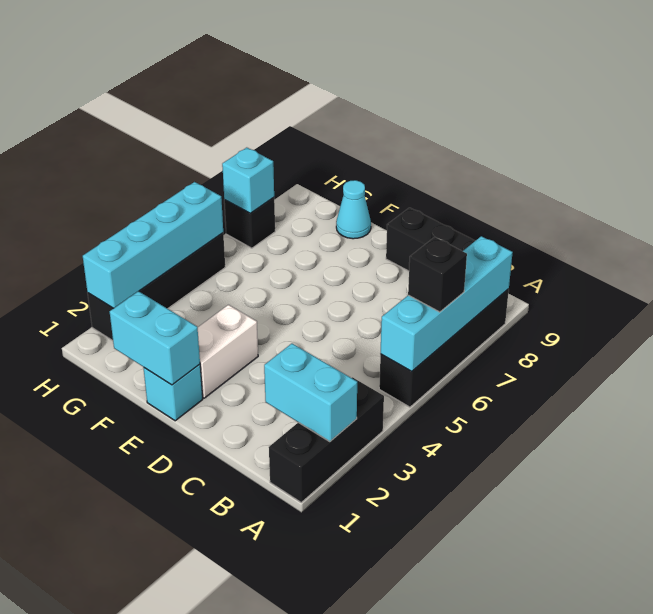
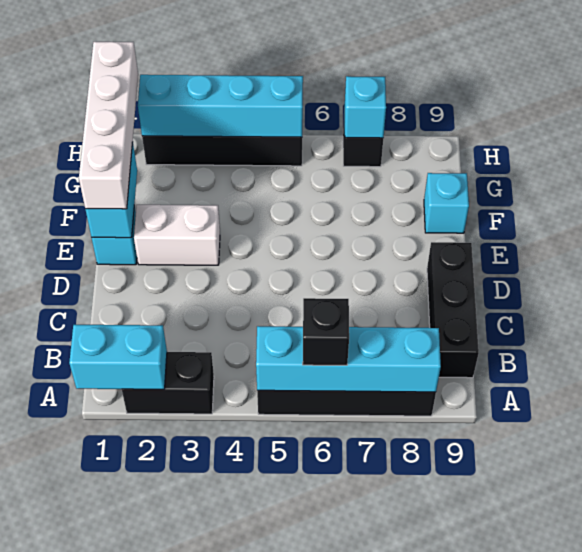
black 1x3 brick [269,377,384,502] -> black 1x2 brick [122,352,214,414]
cyan 1x2 brick [264,344,357,442] -> cyan 1x2 brick turned to [69,325,167,389]
none -> white 1x4 brick [79,42,138,209]
cyan 1x1 cone [336,180,371,239] -> cyan 1x1 brick [424,173,469,233]

